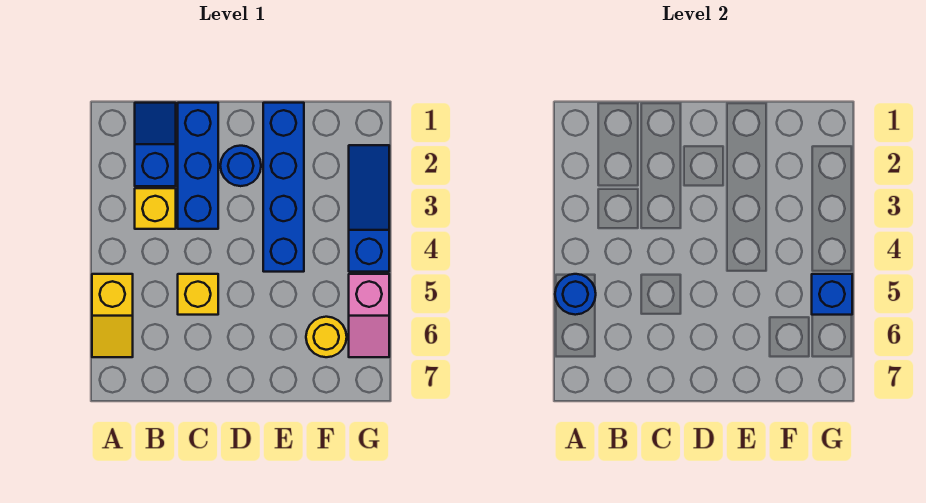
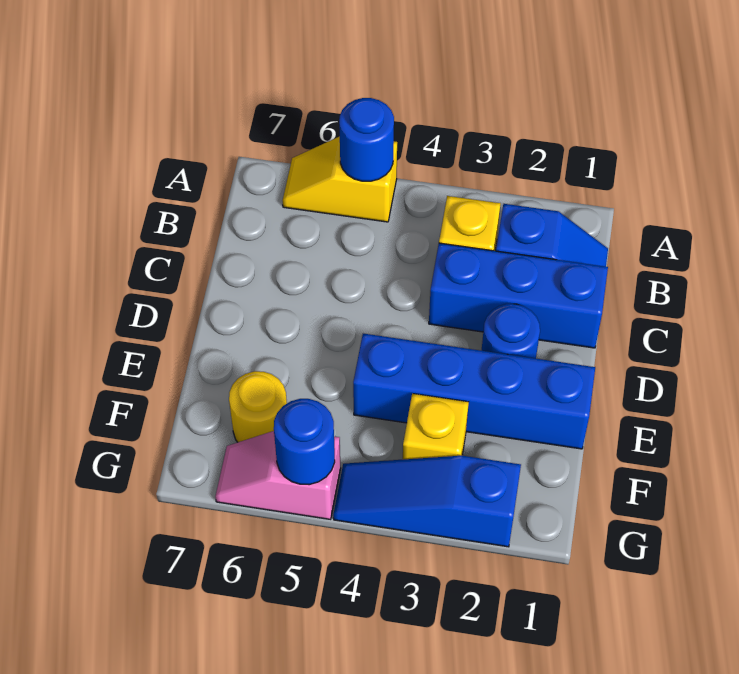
yellow 1x1 brick [178,274,218,315] -> yellow 1x1 brick moved to [403,394,469,459]
blue 1x3 slope [349,145,389,272] -> blue 1x3 slope turned to [333,456,521,547]
blue 1x1 brick [812,274,852,315] -> blue 1x1 round brick [274,399,335,485]

